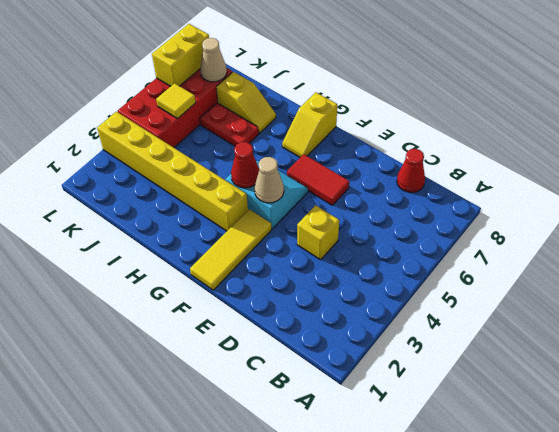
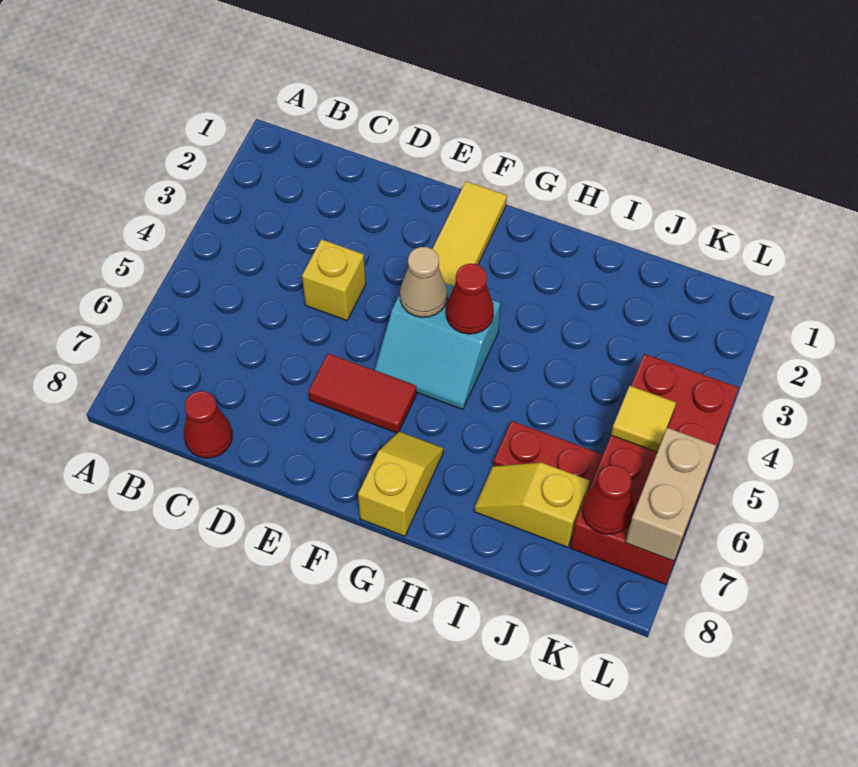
yellow 1x6 brick [97,112,248,231] -> none
tan 1x1 cone [200,38,227,82] -> red 1x1 cone [582,465,634,534]
yellow 1x2 brick [152,24,209,86] -> tan 1x2 brick [626,428,716,561]

